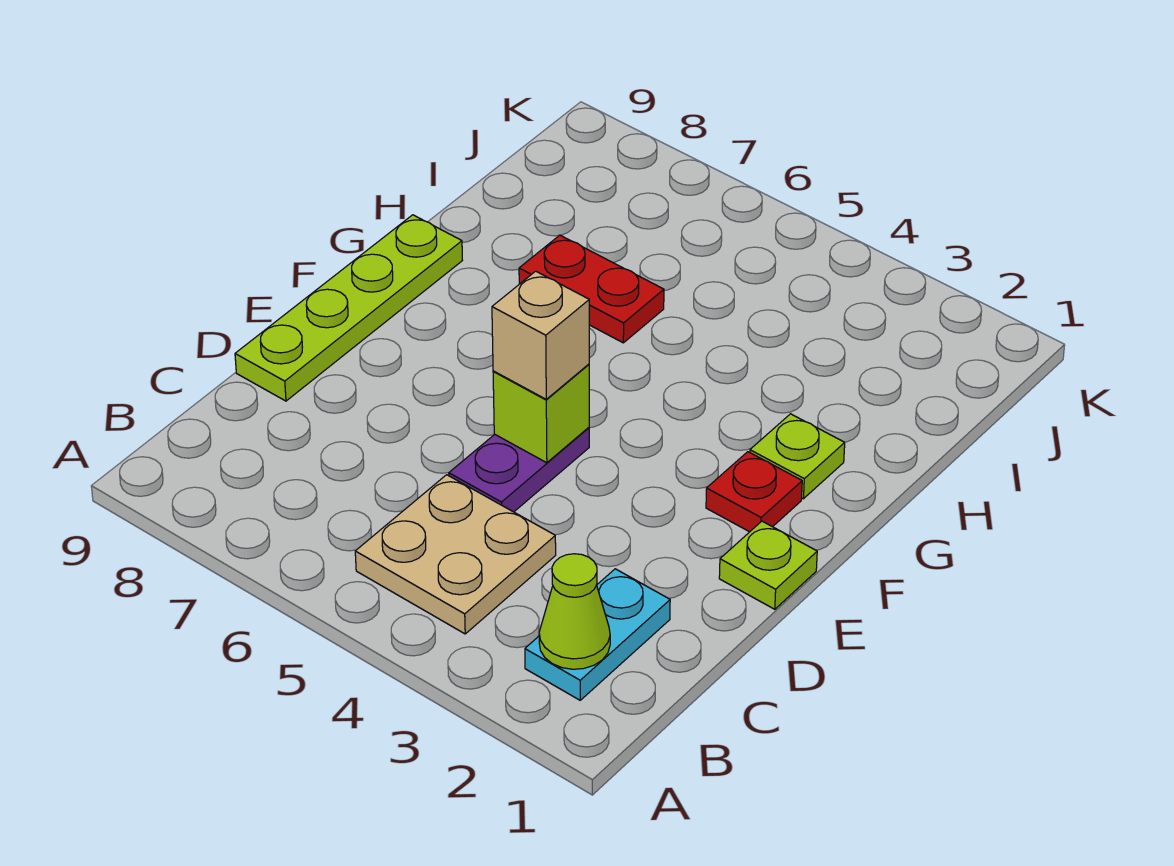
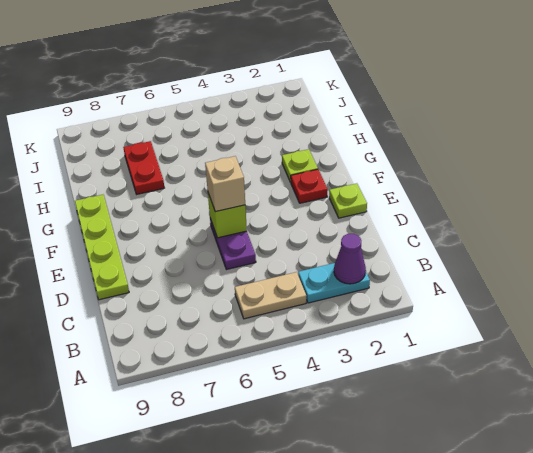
cyan 1x2 plate [525,569,670,700] -> cyan 1x2 plate turned to [298,263,370,303]
lime 1x1 cone [539,554,610,669] -> purple 1x1 cone [334,234,366,284]
tan 2x2 plate [355,475,556,634] -> tan 1x2 plate [235,272,306,319]
red 1x2 plate [519,235,664,343] -> red 1x2 plate turned to [123,141,164,194]

